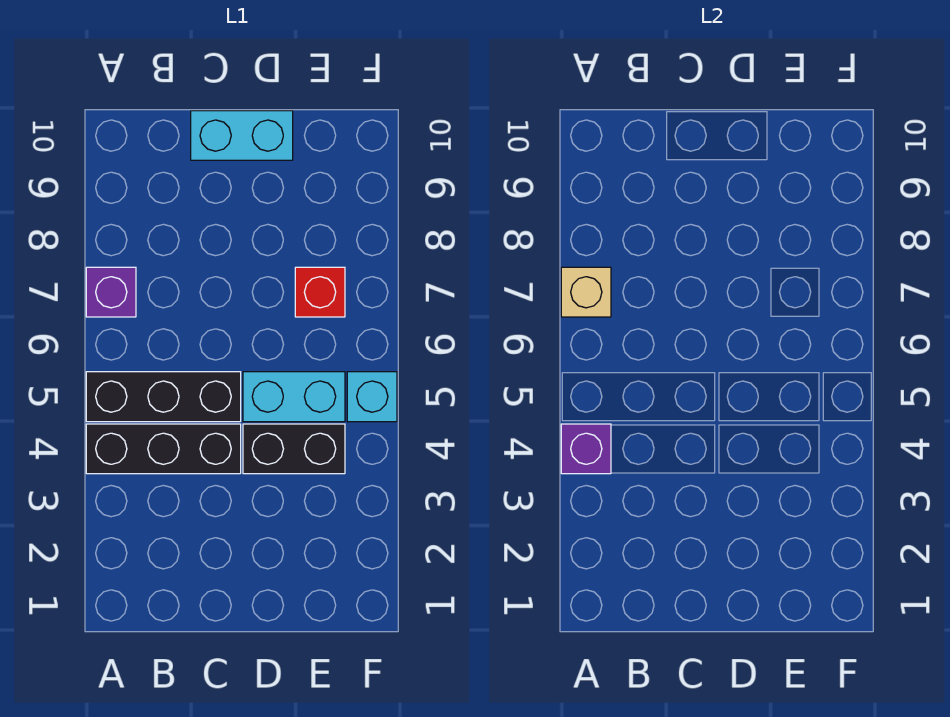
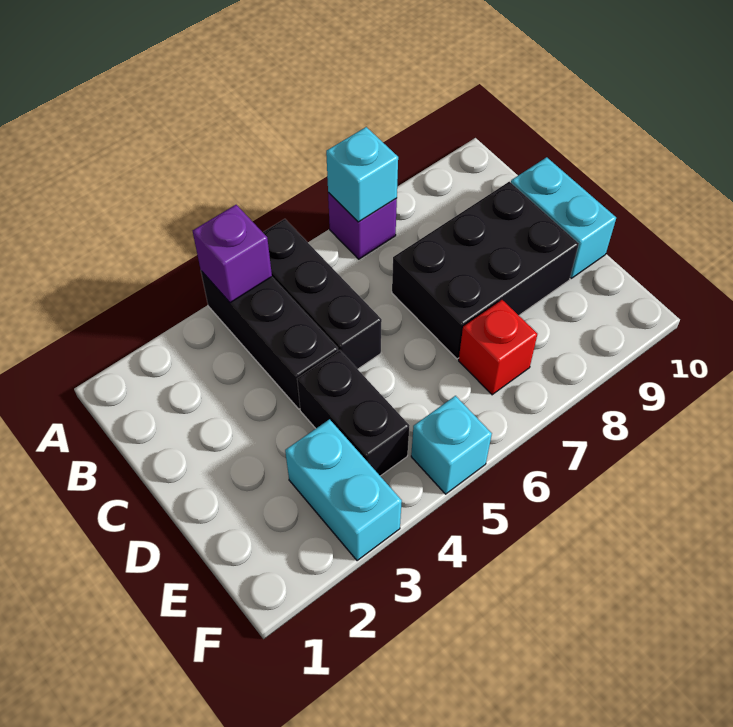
tan 1x1 brick [561,267,611,317] -> cyan 1x1 brick [326,127,398,222]
none -> black 2x3 brick [392,182,579,359]
cyan 1x2 brick [243,372,345,422] -> cyan 1x2 brick moved to [285,419,402,561]

